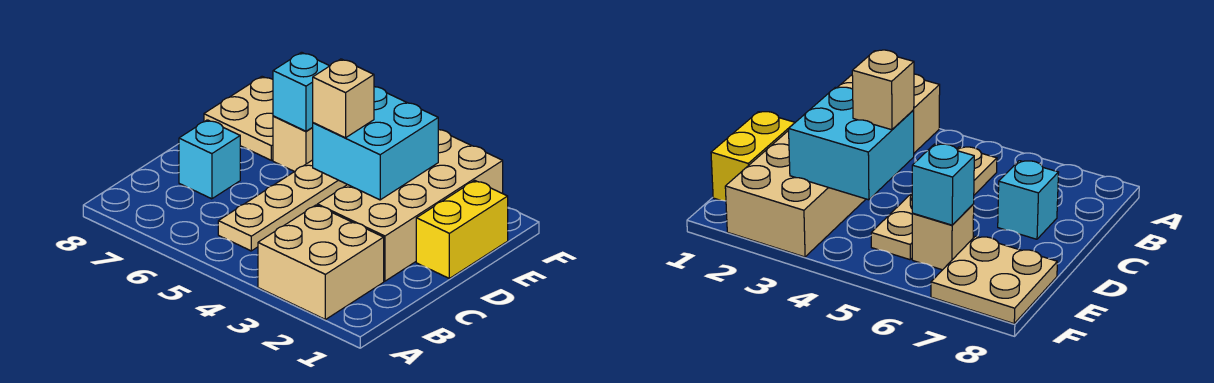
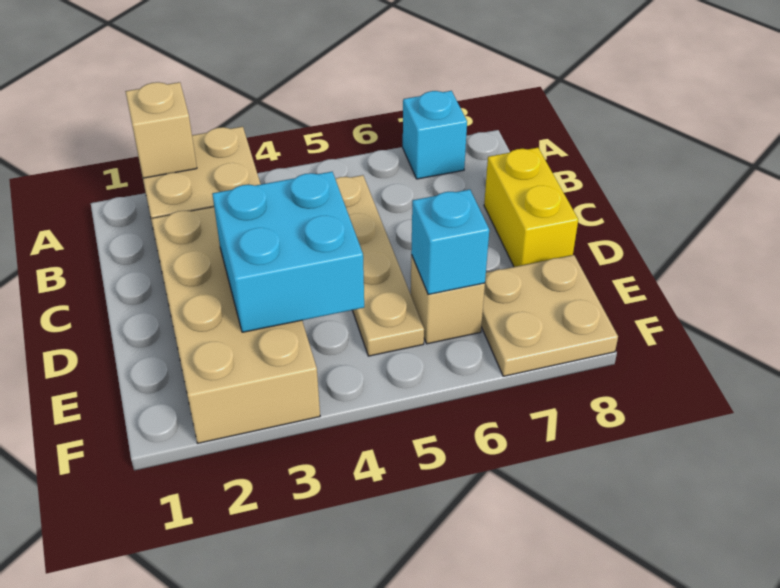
cyan 1x1 brick [179,120,240,199] -> cyan 1x1 brick moved to [403,91,467,179]
yellow 1x2 brick [416,180,508,278] -> yellow 1x2 brick moved to [484,148,578,267]
tan 1x1 brick [313,59,374,138] -> tan 1x1 brick moved to [125,82,197,178]

